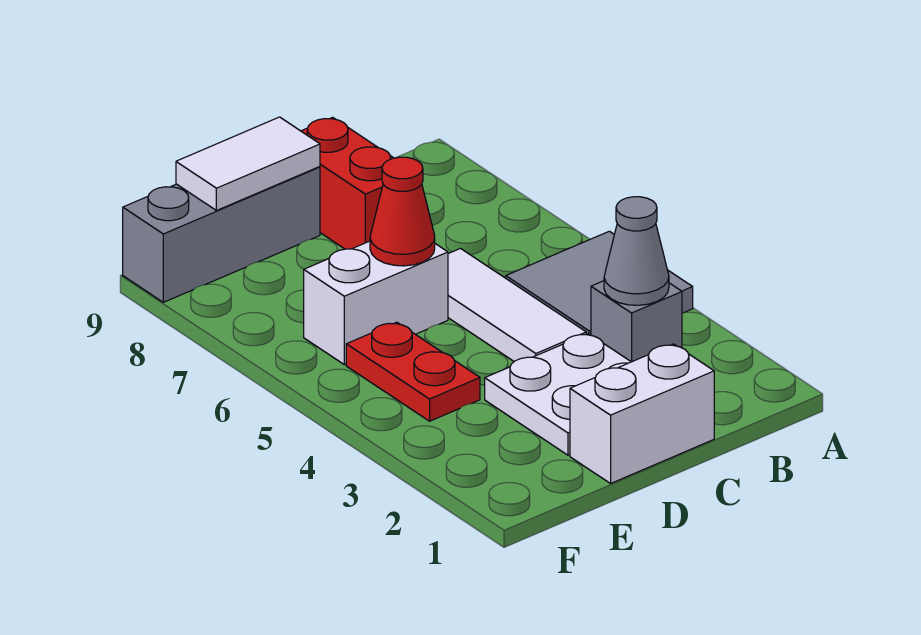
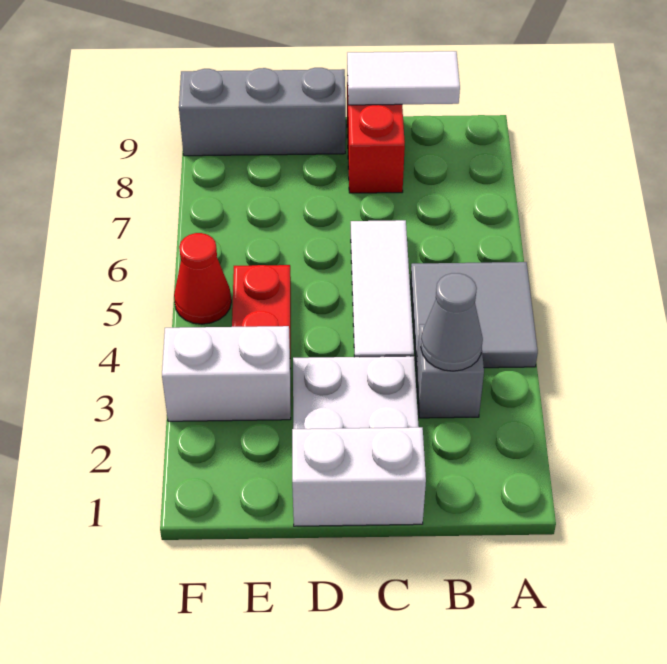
white 1x2 brick [304,241,448,365] -> white 1x2 brick moved to [162,326,291,421]
red 1x1 cone [370,157,435,266] -> red 1x1 cone moved to [174,233,231,324]
white 1x2 tile [176,117,320,211] -> white 1x2 tile moved to [347,51,460,105]

